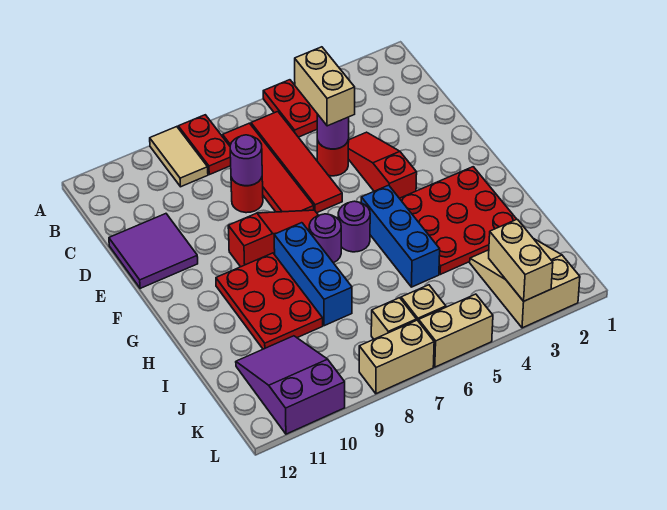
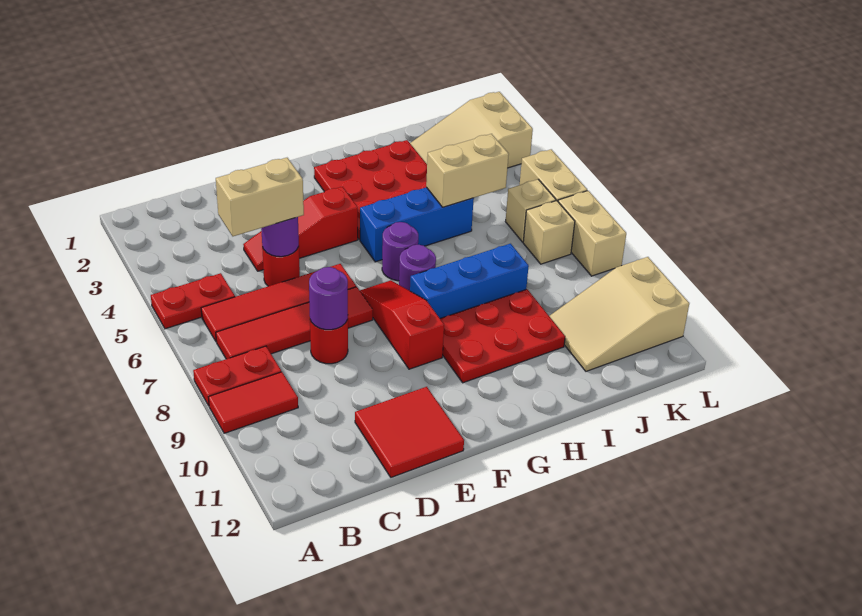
tan 1x2 tile [150,127,208,187] -> red 1x2 tile [209,372,298,433]
purple 2x2 tile [109,214,198,289] -> red 2x2 tile [355,387,464,477]
purple 2x3 slope [236,336,345,434] -> tan 2x3 slope [549,257,689,371]
tan 1x2 brick [489,219,553,301] -> tan 1x2 brick moved to [426,134,509,207]

